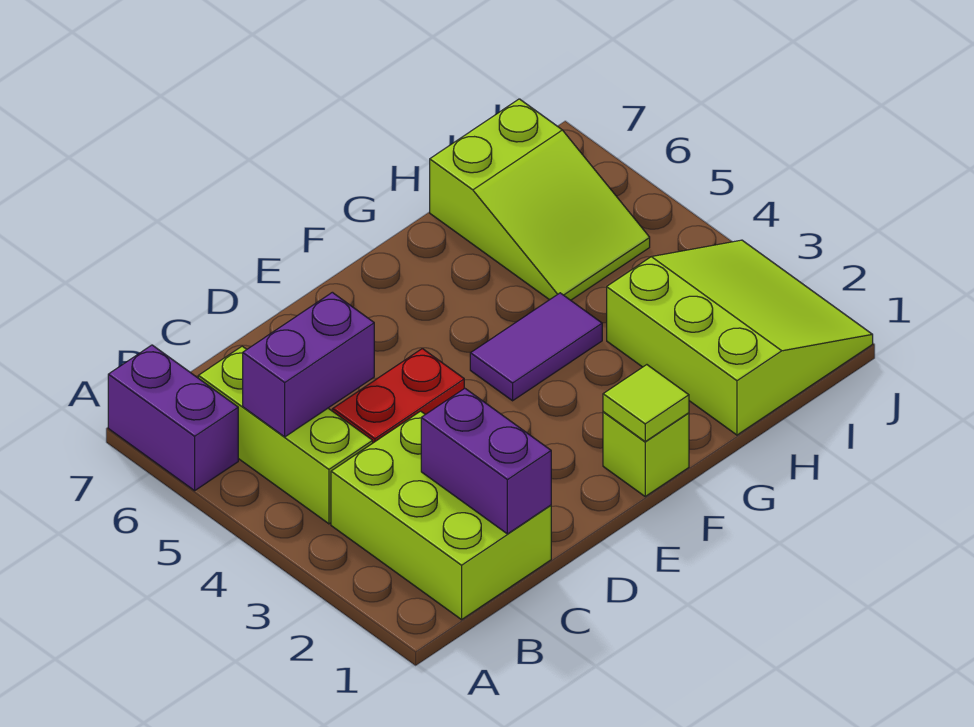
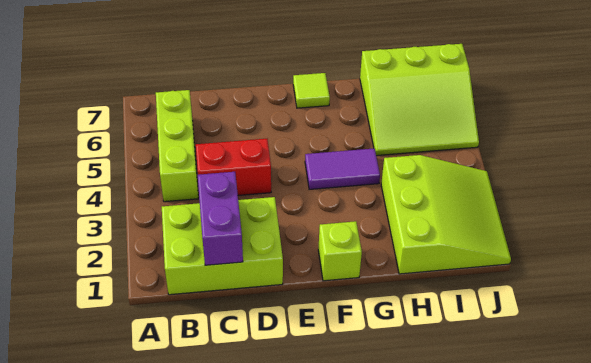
purple 1x2 brick [108,345,238,491] -> none
lime 2x3 brick [331,411,551,620] -> lime 2x3 brick turned to [162,197,283,295]
purple 1x2 brick [243,292,374,437] -> none
lime 1x1 tile [603,365,689,442] -> lime 1x1 tile moved to [293,73,330,108]
lime 2x3 slope [430,99,650,300] -> lime 3x3 slope [360,44,479,156]

